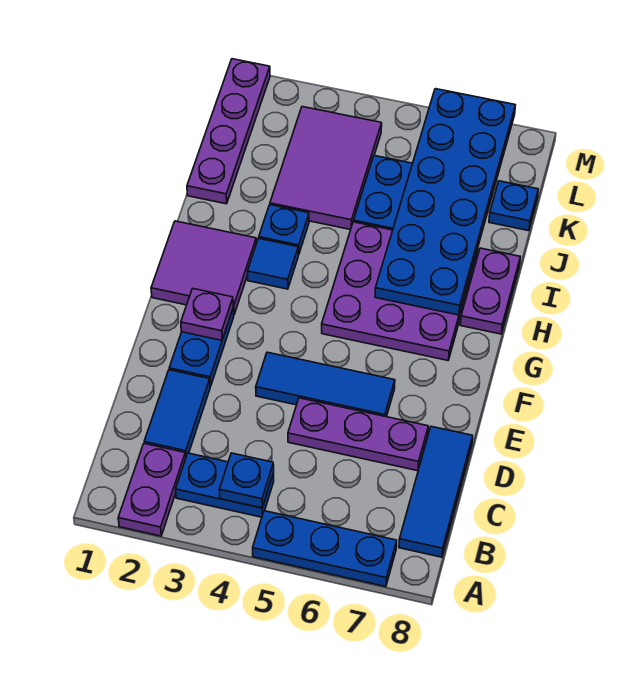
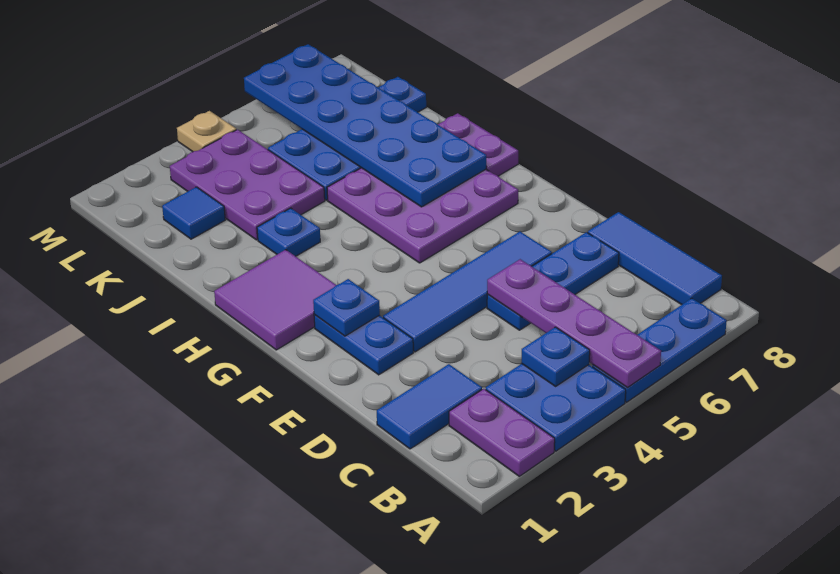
blue 1x2 plate [176,453,274,517] -> blue 2x2 plate [486,364,626,451]
blue 1x2 tile [144,370,210,456] -> blue 1x2 tile turned to [377,364,482,449]
purple 1x3 plate [288,398,428,471] -> blue 1x3 plate [487,232,619,330]
blue 1x3 tile [256,352,395,417] -> blue 1x4 tile [383,232,552,352]
purple 1x1 plate [181,288,233,340] -> blue 1x1 plate [313,279,380,336]
blue 1x1 tile [247,238,298,289] -> blue 1x1 tile moved to [162,187,225,239]
purple 1x4 plate [187,59,270,204] -> purple 1x4 plate moved to [487,259,661,387]
purple 2x3 tile [270,107,382,230] -> purple 2x3 plate [170,130,325,240]
none -> tan 1x1 plate [177,111,236,152]

